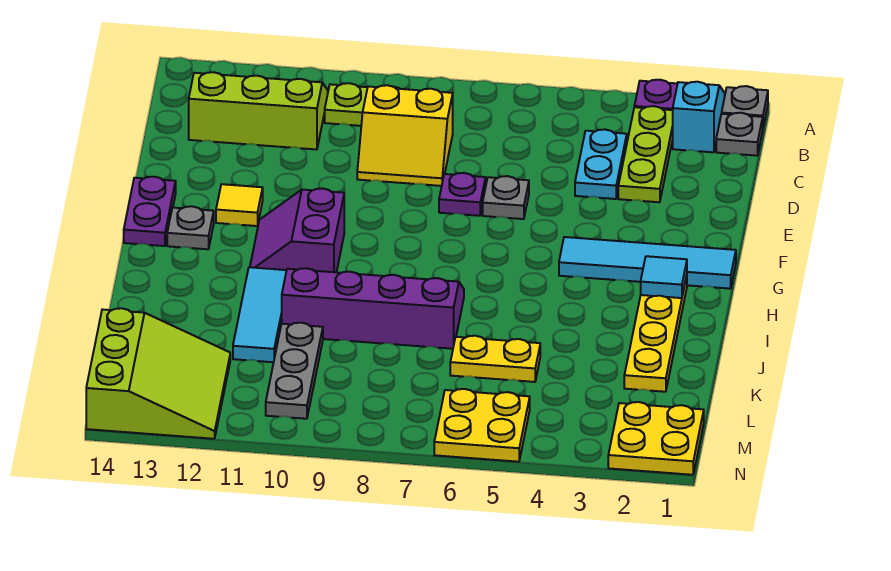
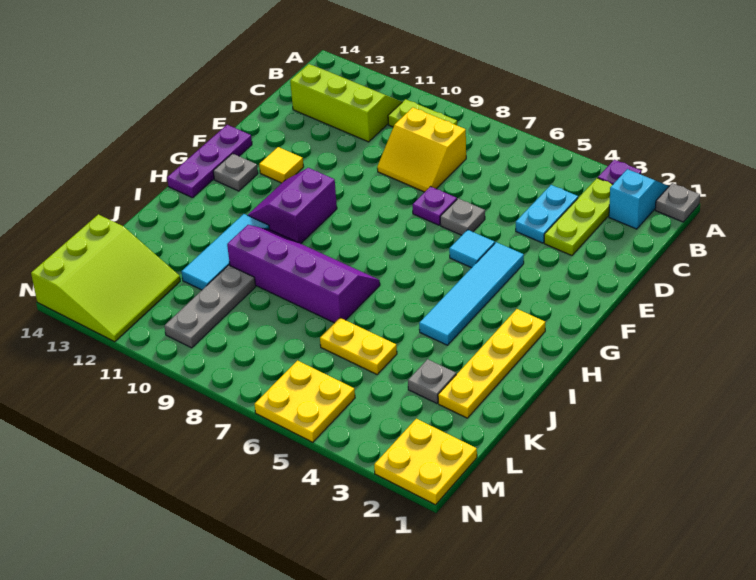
grey 1x1 plate [716,113,763,156] -> grey 1x1 plate moved to [408,359,456,403]
purple 1x2 plate [124,177,176,246] -> purple 1x3 plate [167,125,252,198]
cyan 1x4 tile [559,237,736,289] -> cyan 1x4 tile turned to [419,242,524,345]
cyan 1x1 tile [641,256,687,298] -> cyan 1x1 tile moved to [449,230,495,268]

